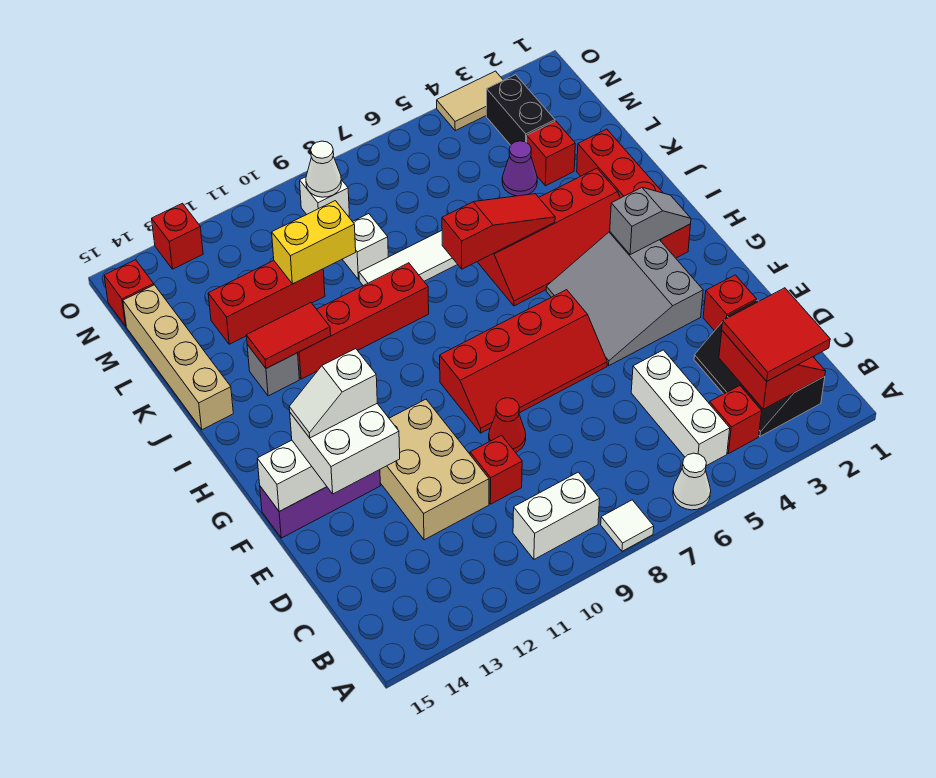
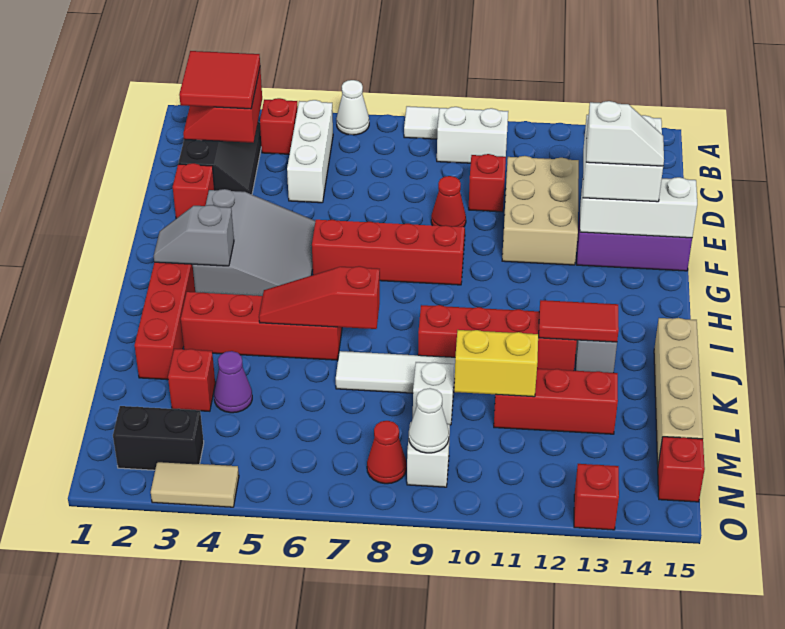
black 1x2 brick [486,75,555,145] -> black 1x2 brick turned to [113,406,204,470]
none -> red 1x1 cone [367,421,406,484]

